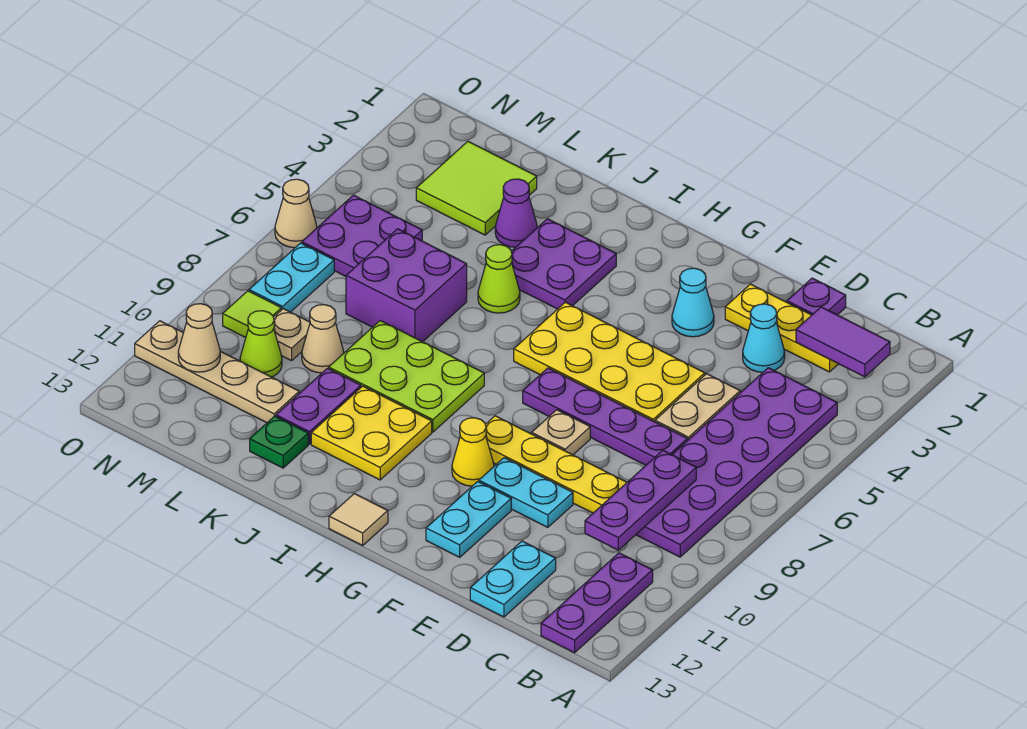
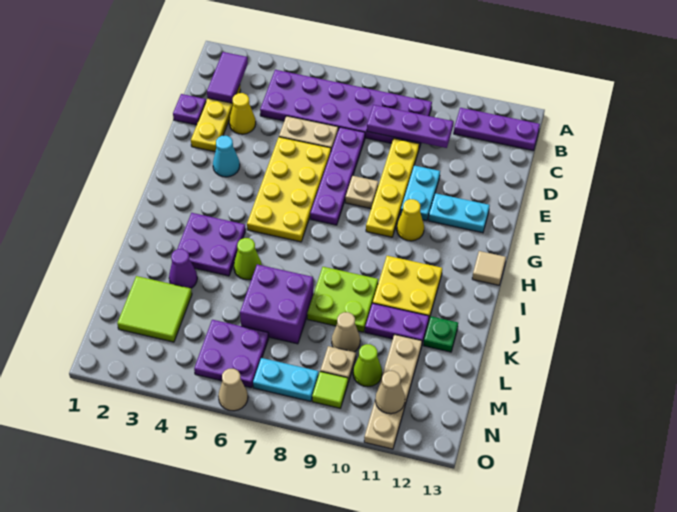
cyan 1x1 cone [743,304,785,372] -> yellow 1x1 cone [229,93,256,134]
cyan 1x2 plate [470,541,556,617] -> none
lime 2x3 plate [329,321,484,432] -> lime 2x2 plate [307,267,378,332]

